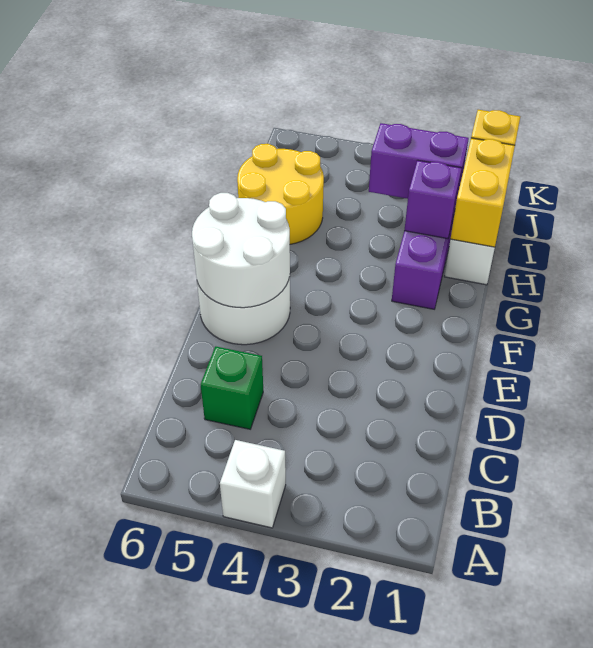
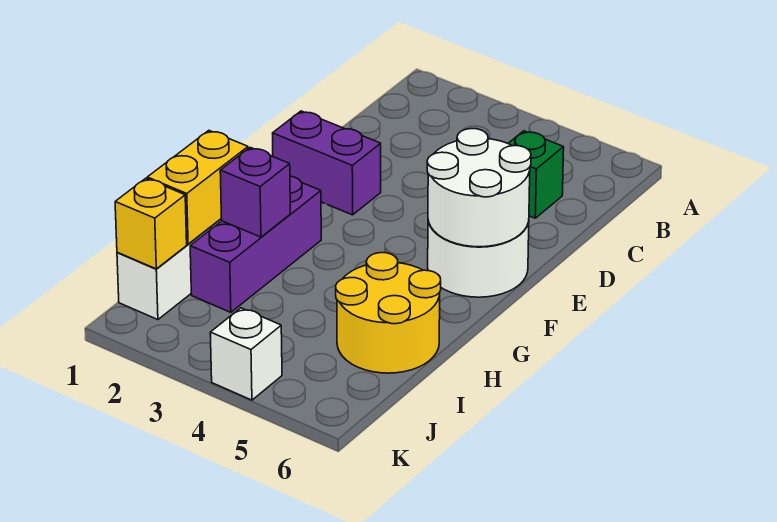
white 1x1 brick [220,440,286,528] -> white 1x1 brick moved to [210,308,282,400]
purple 1x2 brick [369,123,469,199] -> purple 1x2 brick moved to [273,111,381,215]

